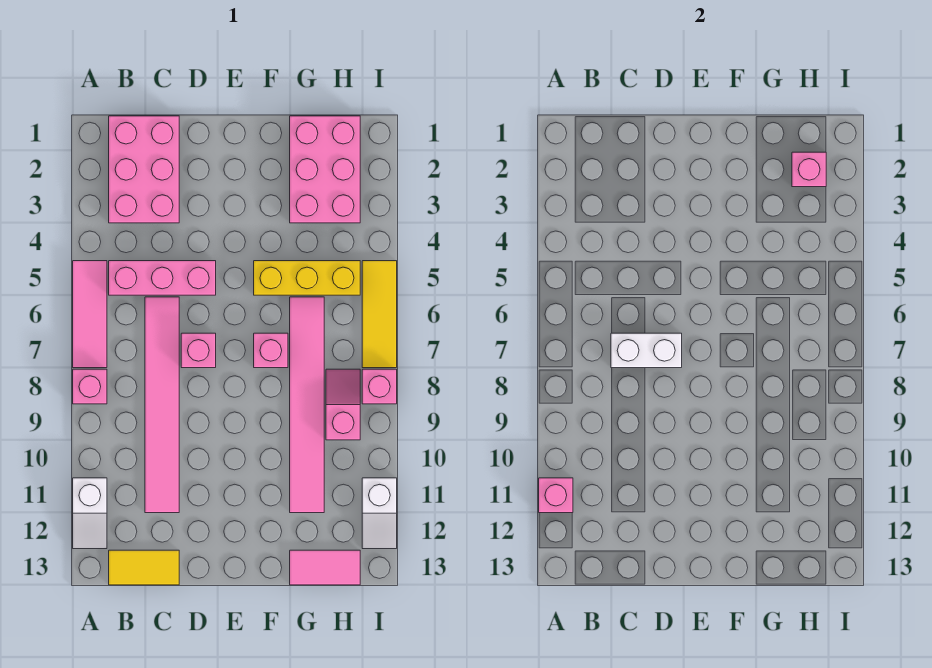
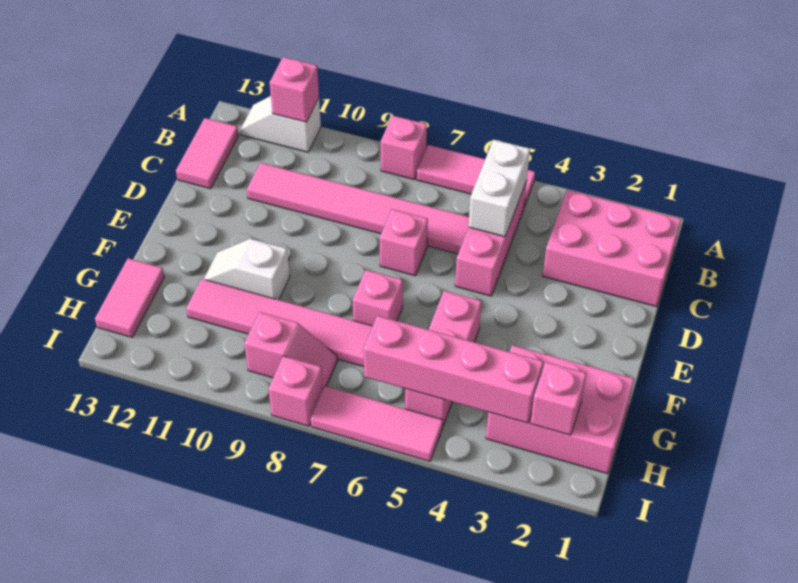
yellow 1x2 tile [109,550,179,585] -> pink 1x2 tile [176,118,239,189]
white 1x2 brick [611,333,682,368] -> white 1x2 brick moved to [469,140,530,237]
yellow 1x3 brick [254,261,360,295] -> pink 1x3 brick [405,291,481,426]
none -> pink 1x4 brick [363,316,543,423]
yellow 1x3 tile [362,261,397,368] -> pink 1x3 tile [311,386,443,461]
white 1x2 slope [362,478,397,549] -> white 1x2 slope moved to [204,239,290,300]

